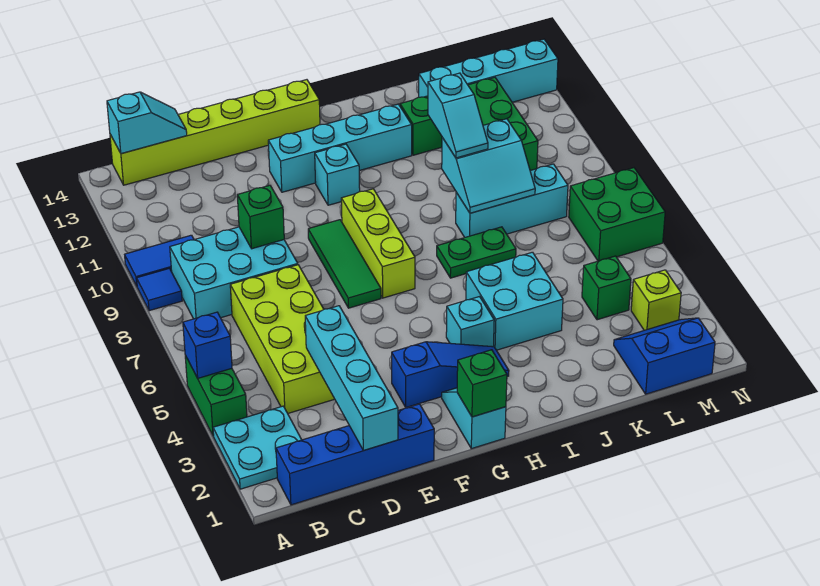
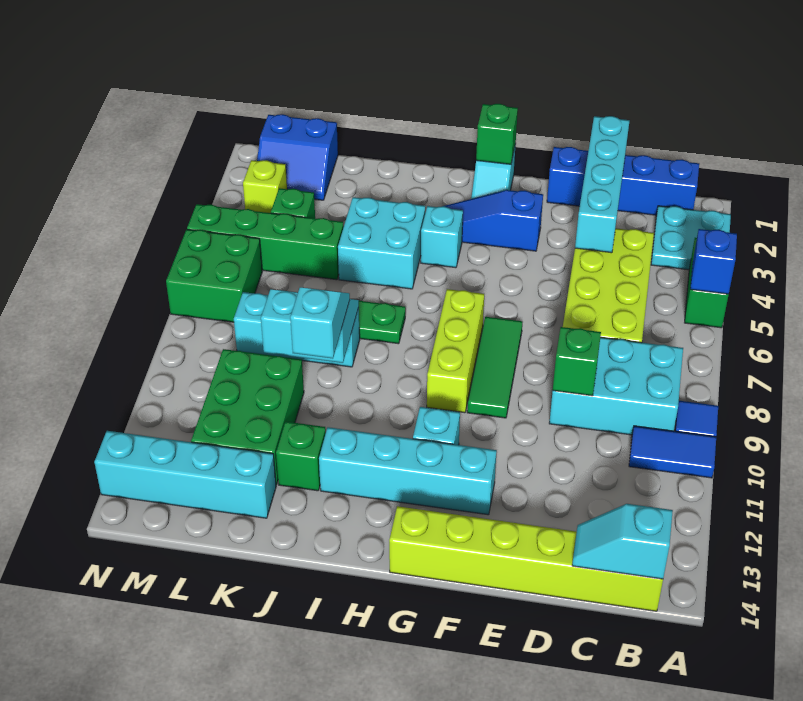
none -> green 1x4 brick [187,204,344,280]

